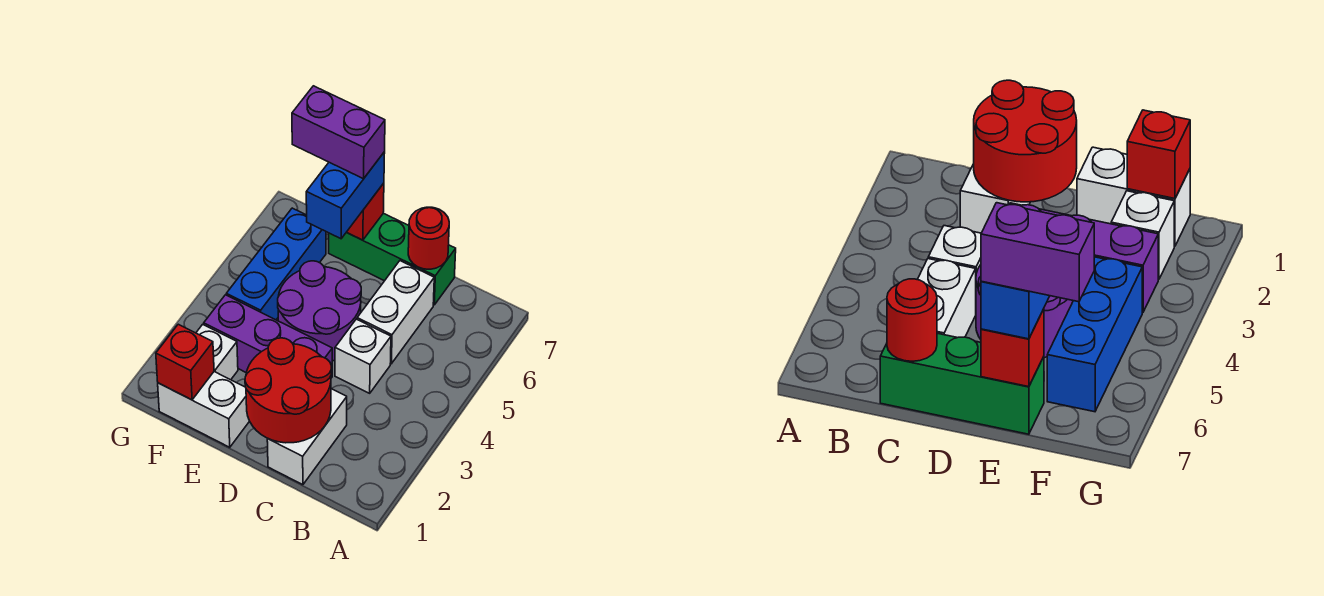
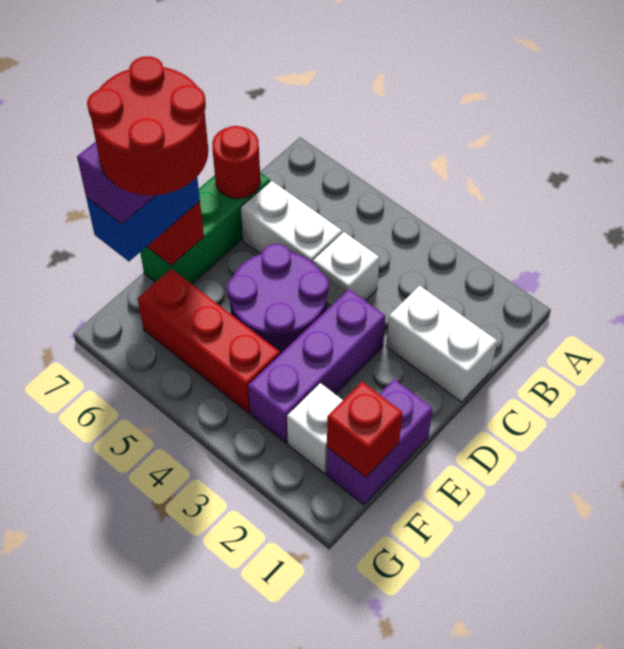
red 2x2 round brick [245,338,331,443] -> red 2x2 round brick moved to [87,56,208,195]
white 1x2 brick [158,372,249,447] -> purple 1x2 brick [326,379,433,505]
blue 1x2 brick [306,152,385,239] -> blue 1x2 brick turned to [86,177,200,261]
blue 1x3 brick [226,208,326,320] -> red 1x3 brick [138,269,280,413]

